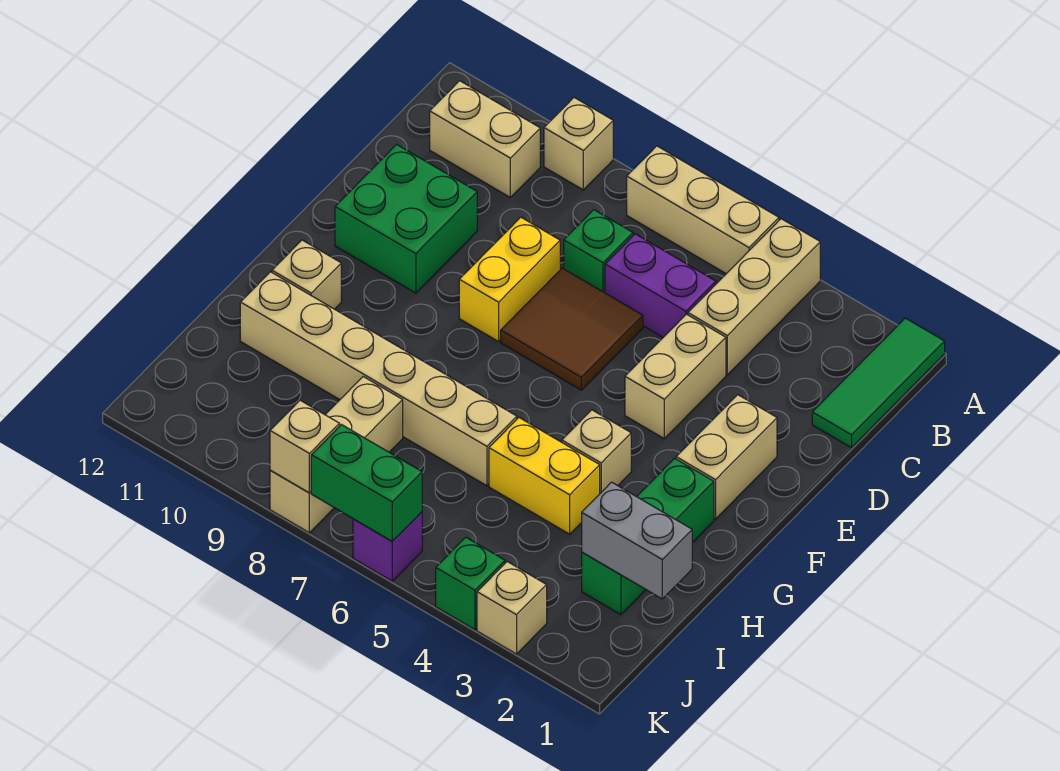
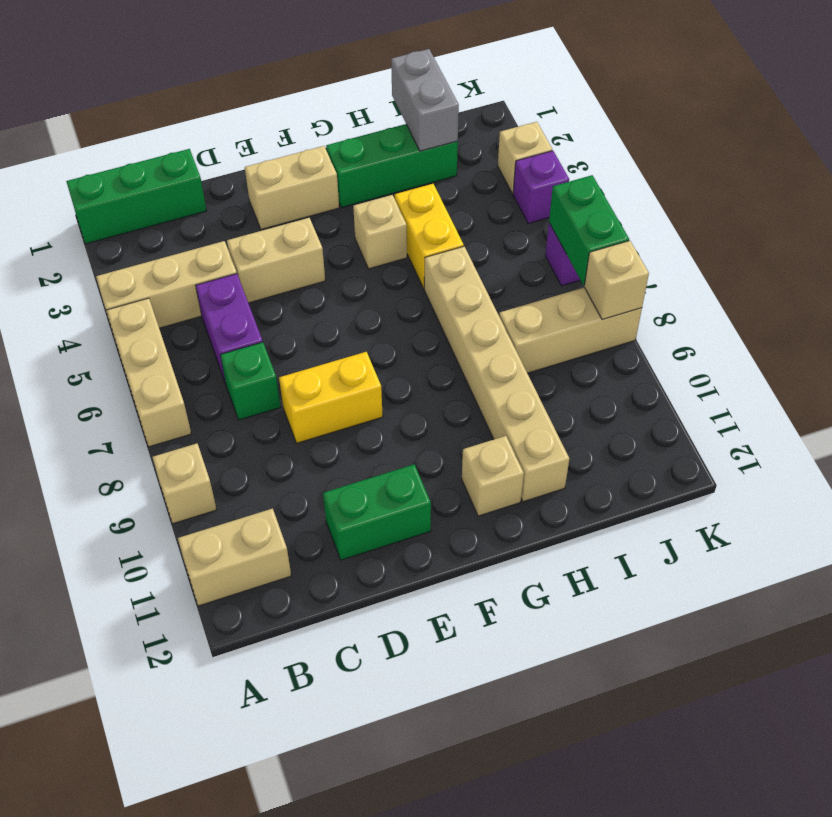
green 1x3 tile [812,318,945,448] -> green 1x3 brick [66,149,207,244]
tan 1x2 brick [430,81,540,197] -> tan 1x2 brick turned to [178,508,291,606]
brown 2x2 tile [501,268,643,390] -> none
green 2x2 brick [335,144,477,293] -> green 1x2 brick [323,464,431,560]
green 1x1 brick [436,537,505,630] -> purple 1x1 brick [513,151,569,223]

